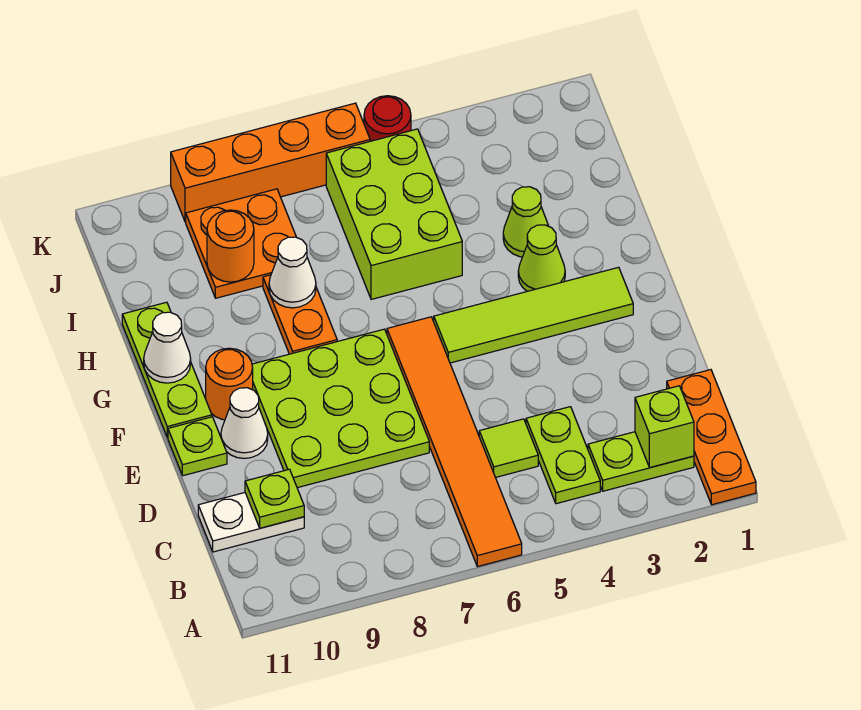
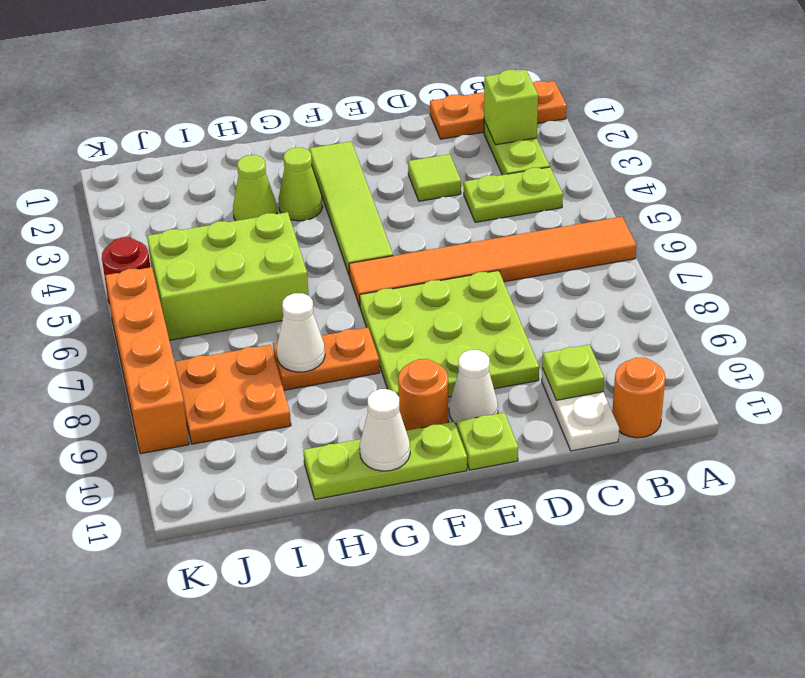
lime 1x1 tile [479,419,538,477] -> lime 1x1 tile moved to [408,154,461,201]
orange 1x1 round brick [207,210,254,282] -> orange 1x1 round brick moved to [612,358,665,438]

